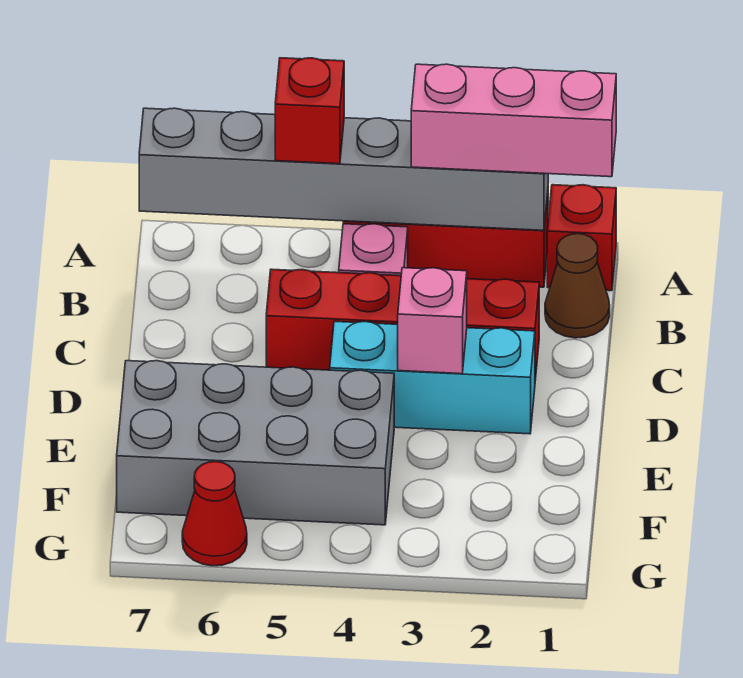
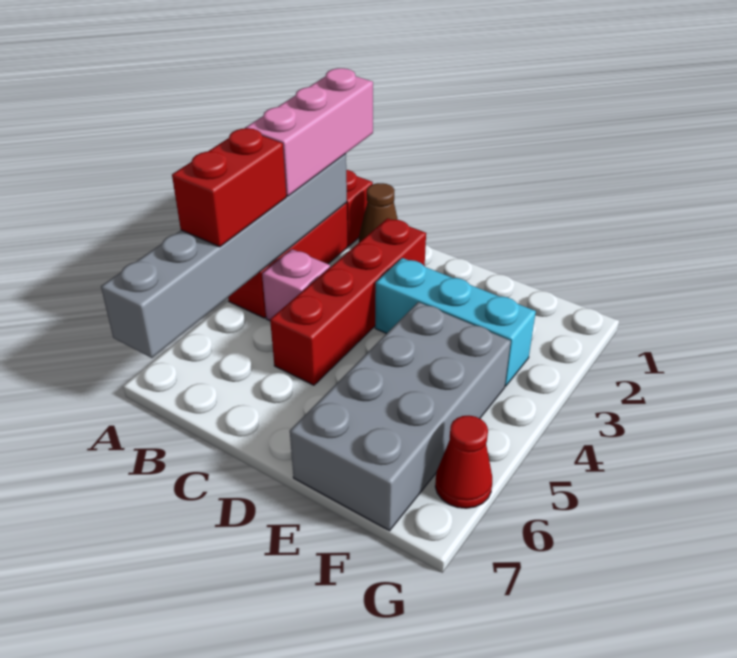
red 1x1 brick [275,58,344,164] -> red 1x2 brick [172,128,286,247]
cyan 1x3 brick [330,321,535,434] -> cyan 1x3 brick turned to [375,258,536,386]
pink 1x1 brick [398,268,467,374] -> none

